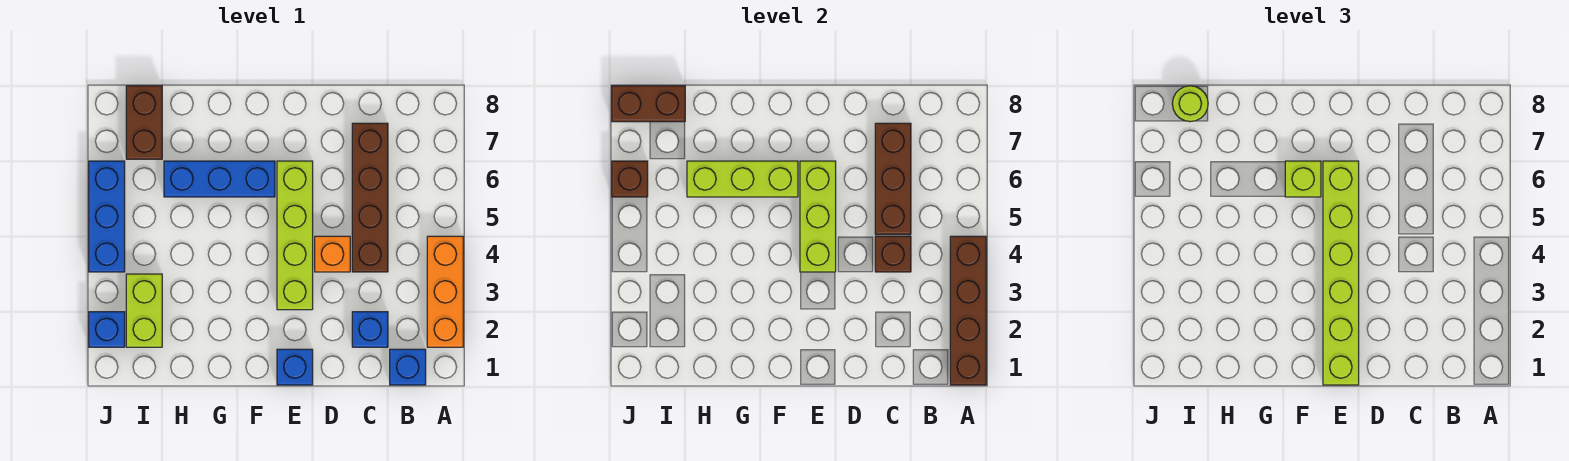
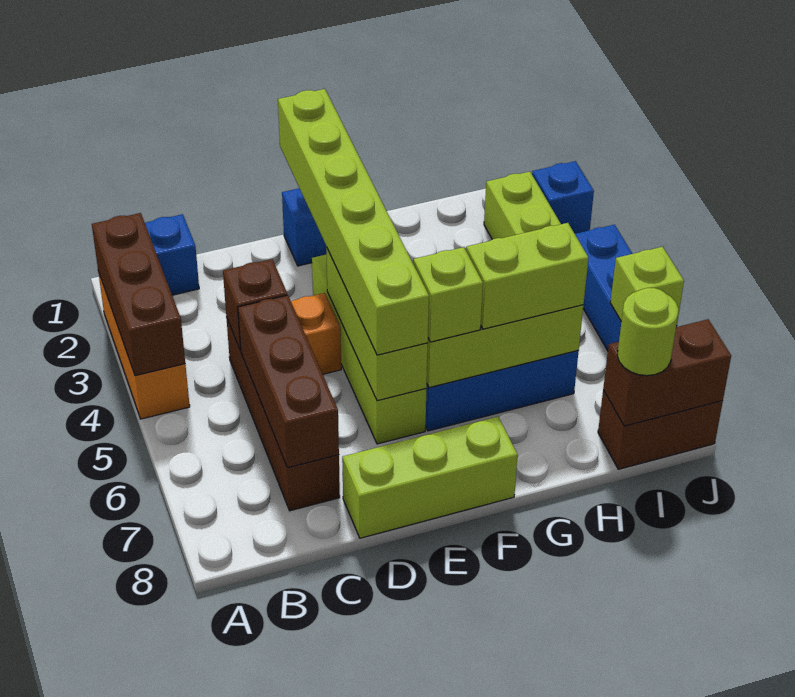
brown 1x4 brick [950,236,986,385] -> brown 1x3 brick [92,213,185,376]
blue 1x1 brick [352,312,388,347] -> none
none -> lime 1x3 brick [342,417,518,538]
none -> lime 1x2 brick [466,223,589,329]
brown 1x2 brick [126,86,162,159] -> brown 1x2 brick turned to [598,390,723,469]
brown 1x1 brick [612,161,648,197] -> lime 1x1 brick [610,247,684,326]

